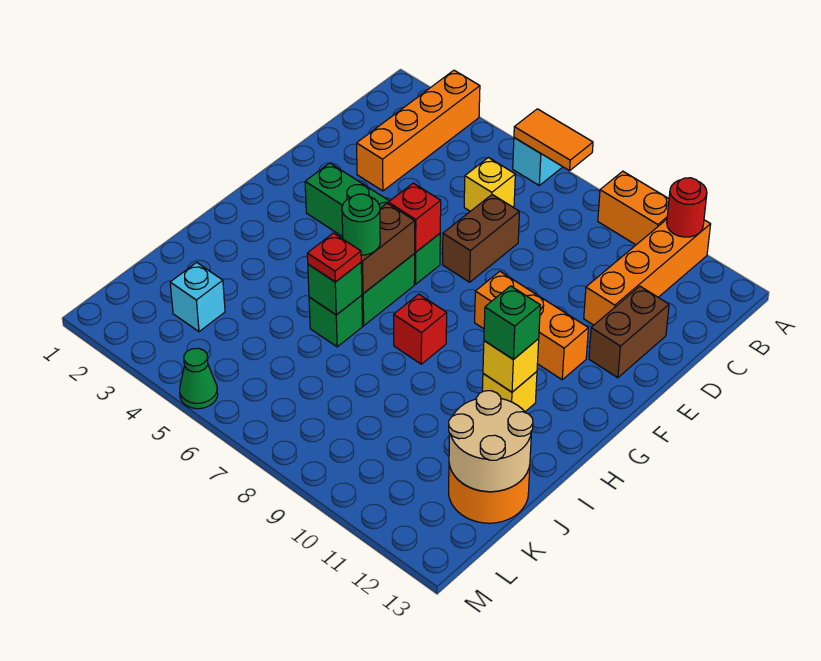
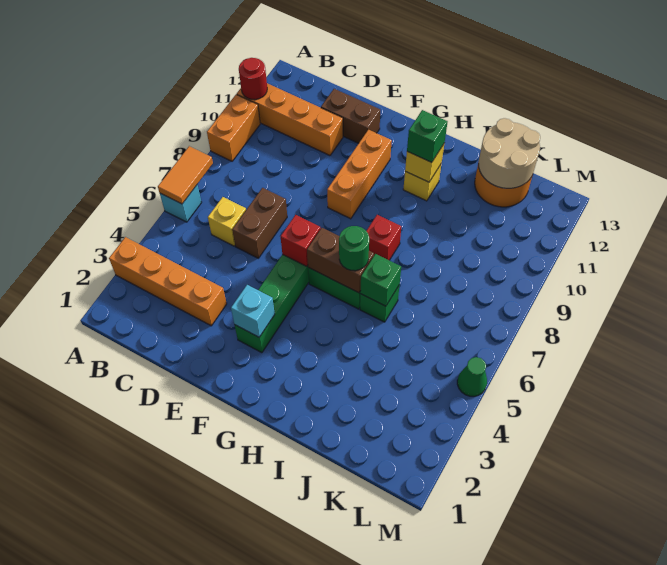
brown 1x2 brick [443,195,519,282] -> brown 1x2 brick turned to [232,188,287,258]
red 1x1 plate [307,233,361,282] -> none
cyan 1x1 brick [170,262,225,332] -> cyan 1x1 brick moved to [231,285,275,337]

